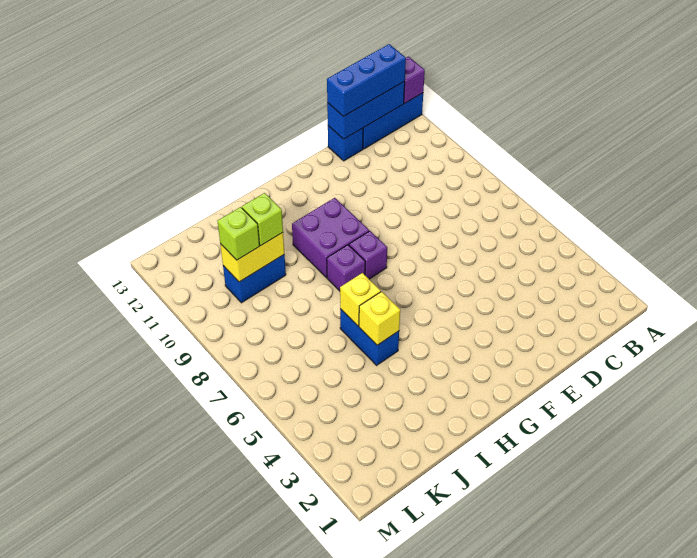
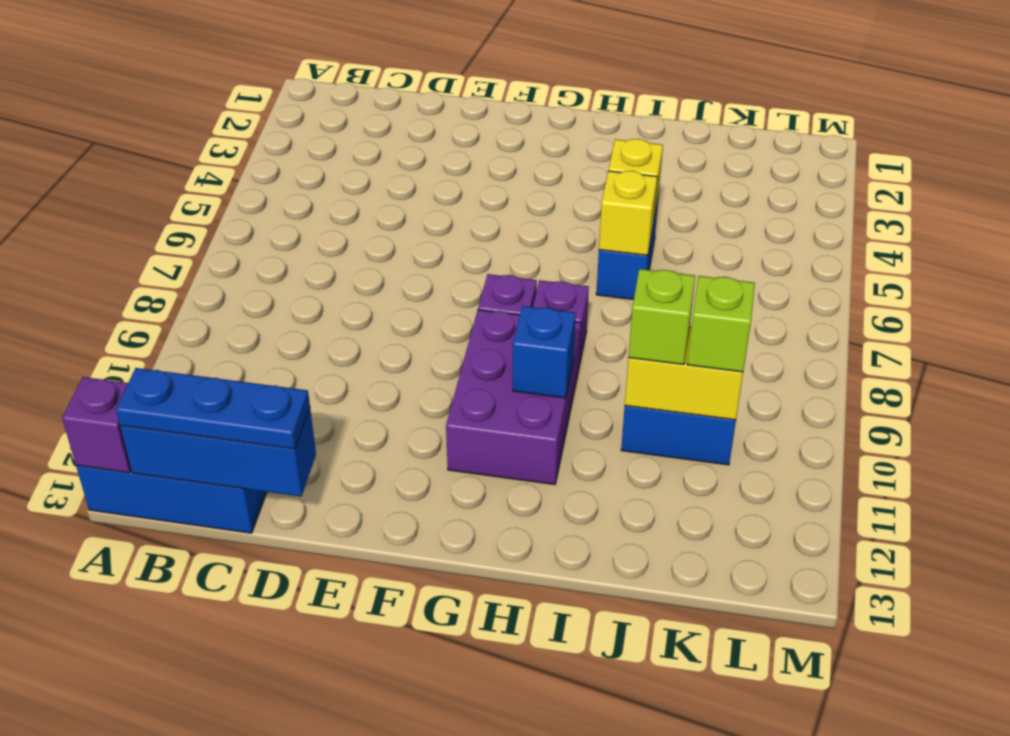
blue 1x3 brick [327,44,406,117] -> blue 1x3 plate [116,368,310,449]
blue 1x1 brick [328,126,363,161] -> blue 1x1 brick moved to [513,306,576,398]
purple 2x2 brick [292,198,369,278] -> purple 2x3 brick [446,310,581,485]

